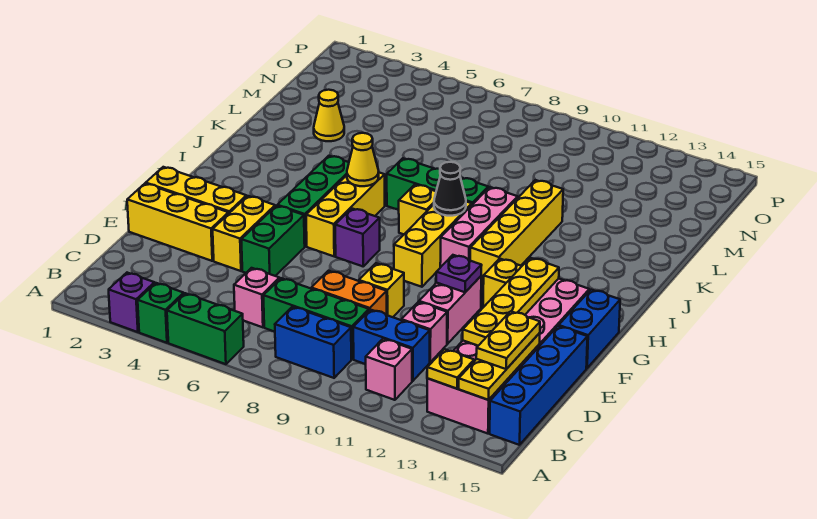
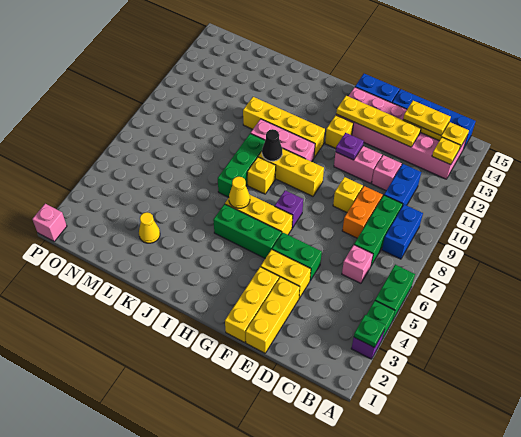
none -> green 1x1 plate [354,315,386,347]
pink 1x1 brick [366,339,412,400] -> pink 1x1 brick moved to [33,204,67,241]

